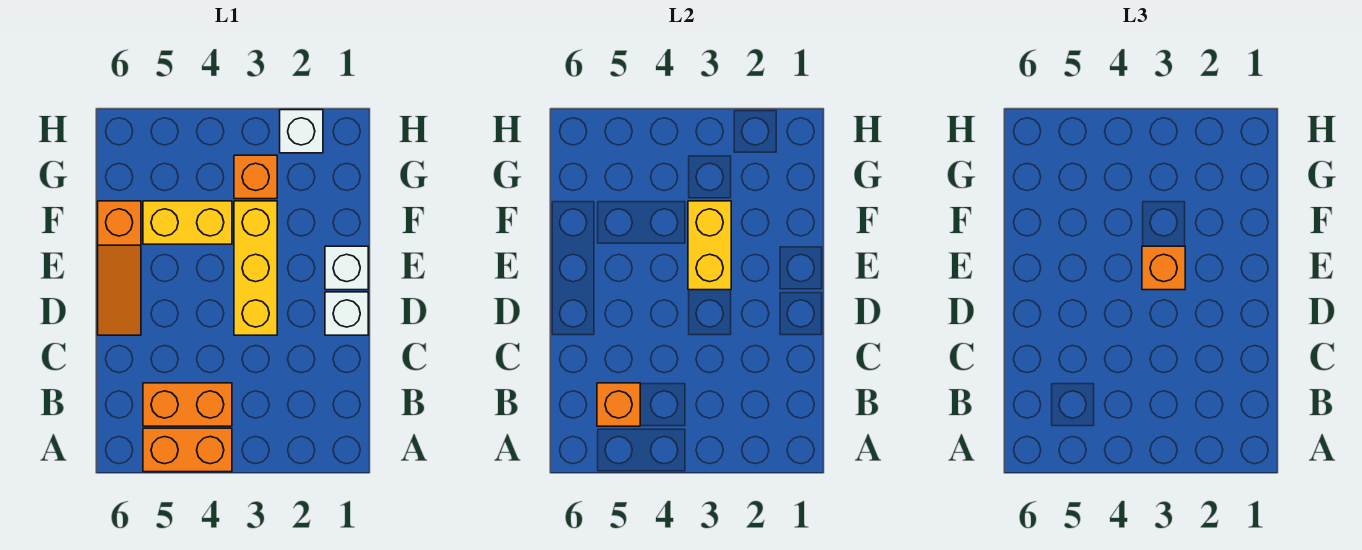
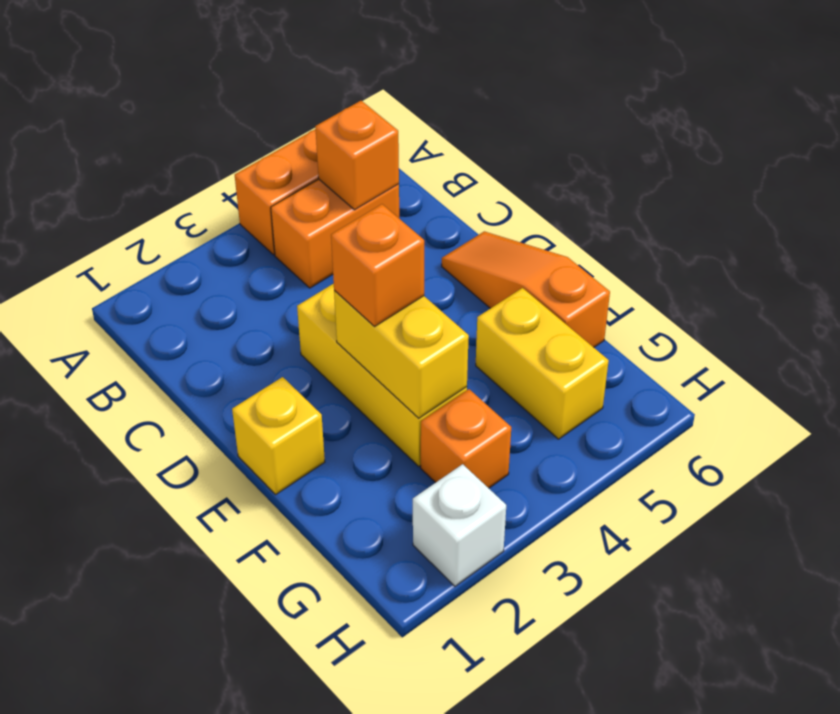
white 1x1 brick [325,292,368,335] -> none
white 1x1 brick [325,246,368,290] -> yellow 1x1 brick [232,377,325,494]
yellow 1x2 brick [143,201,232,244] -> yellow 1x2 brick turned to [476,288,609,439]

